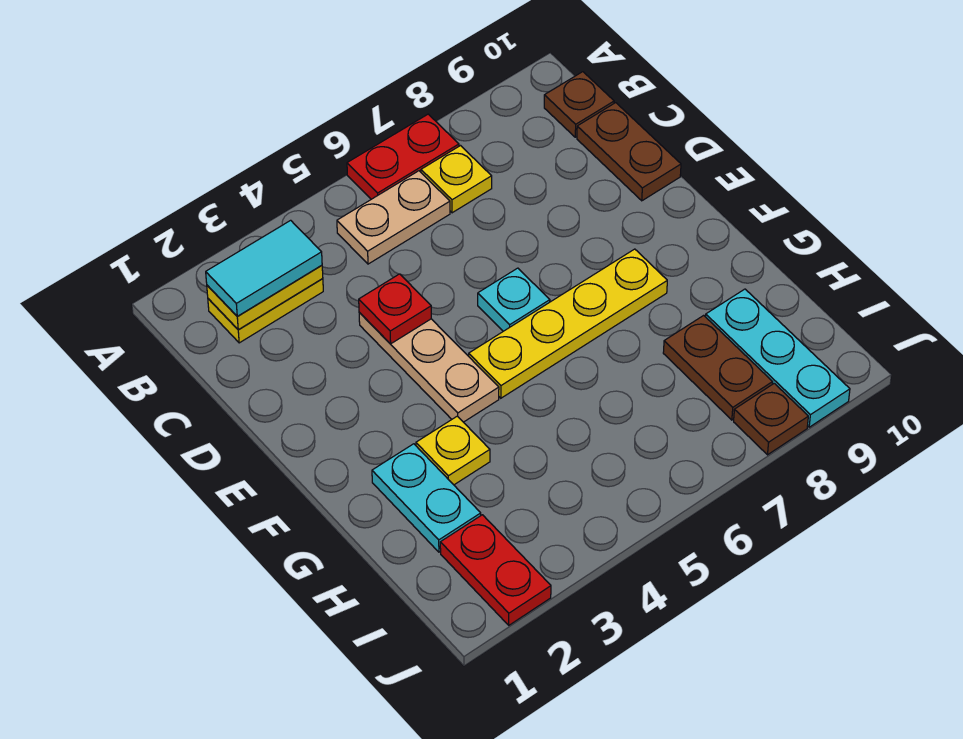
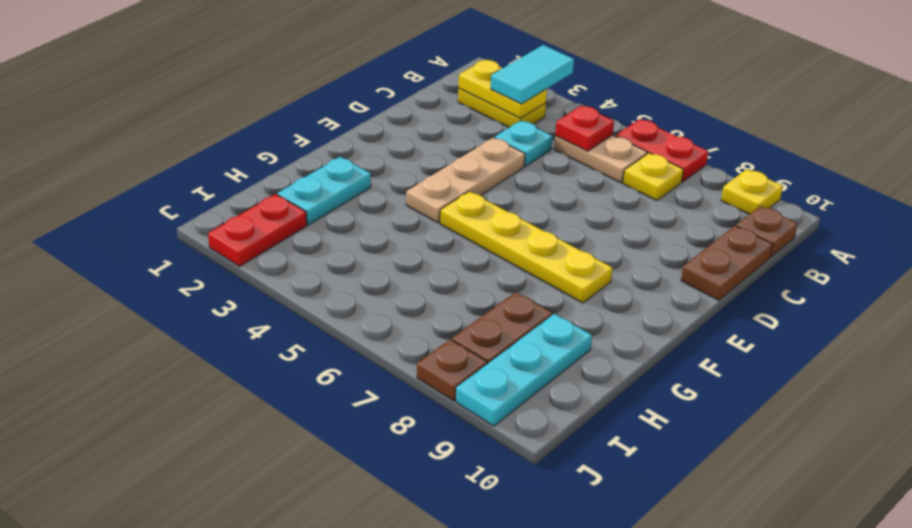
cyan 1x2 tile [206,220,322,316] -> cyan 1x2 tile turned to [491,45,574,104]
red 1x1 plate [359,274,431,344] -> red 1x1 plate moved to [555,106,614,151]
cyan 1x1 plate [478,268,550,331] -> cyan 1x1 plate moved to [495,121,552,166]
yellow 1x1 plate [416,416,490,485] -> yellow 1x1 plate moved to [721,169,783,214]

